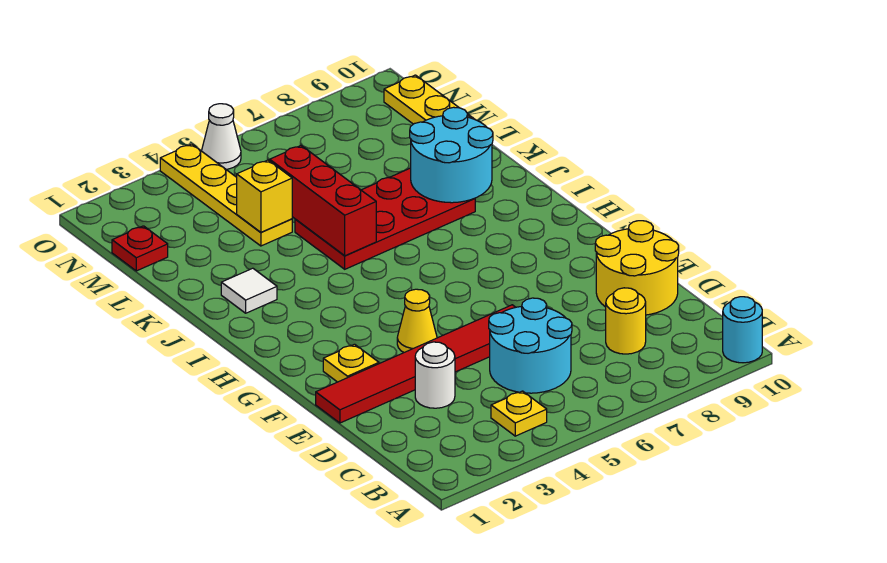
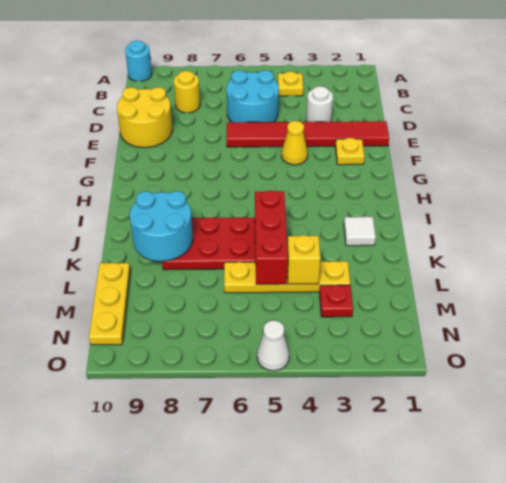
yellow 1x4 plate [160,144,292,246] -> yellow 1x4 plate turned to [224,261,350,293]
red 1x1 plate [112,226,168,271] -> red 1x1 plate moved to [319,285,353,317]

